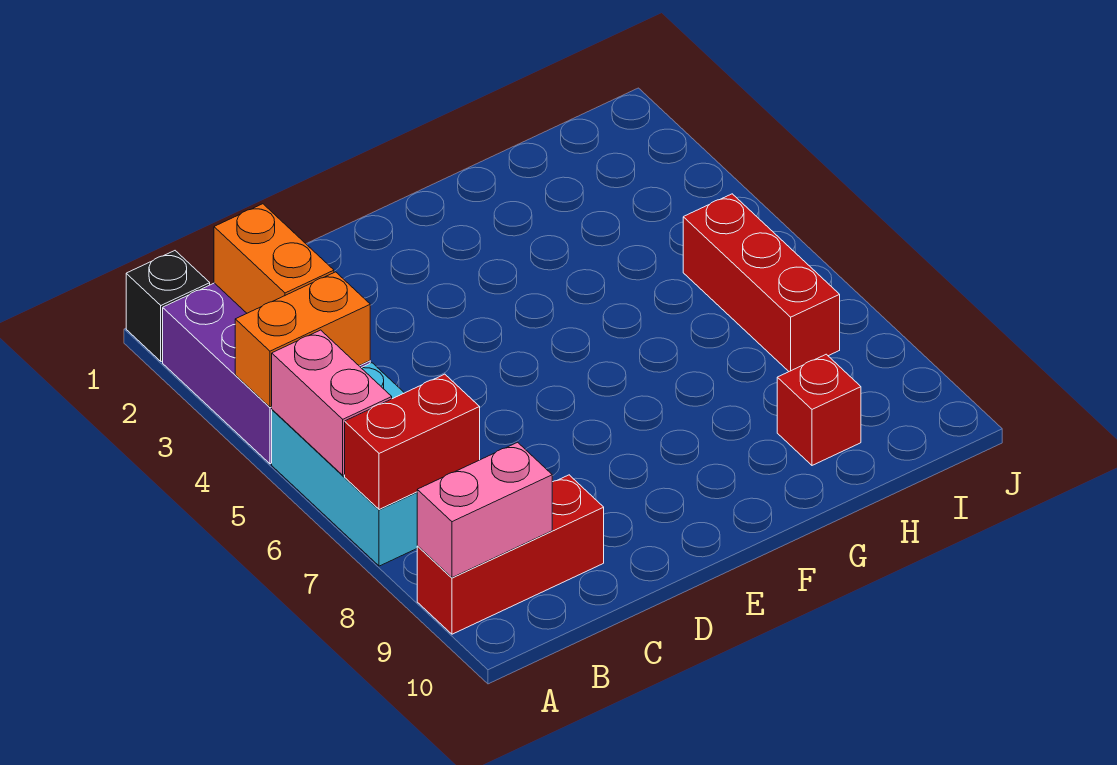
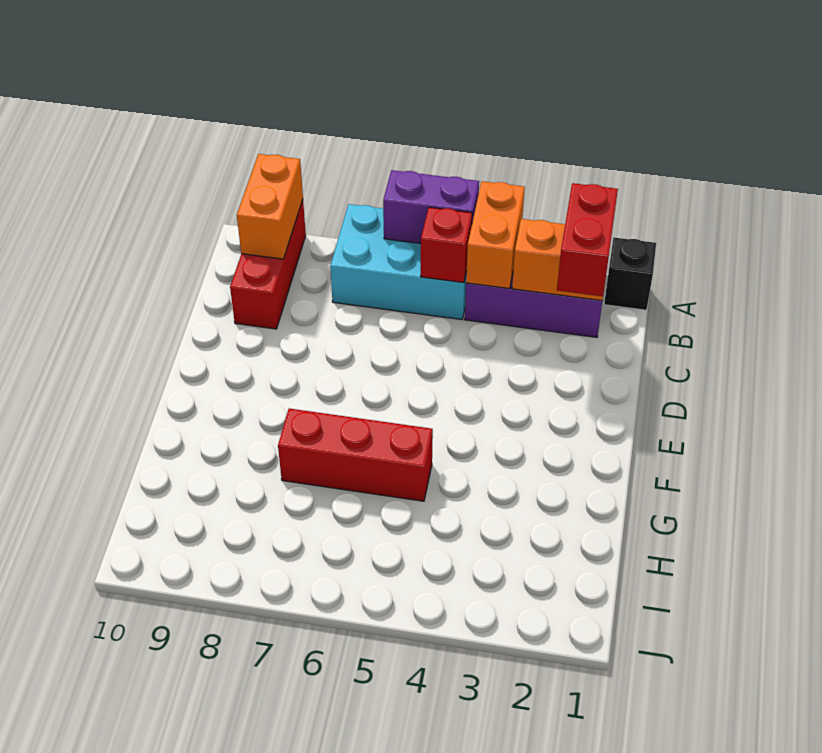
pink 1x2 brick [272,330,392,475] -> purple 1x2 brick [383,170,479,244]
red 1x2 brick [345,374,480,510] -> red 1x2 brick moved to [557,183,618,296]
pink 1x2 brick [417,442,552,578] -> orange 1x2 brick [237,154,303,259]
red 1x1 brick [777,354,861,465] -> red 1x1 brick moved to [421,207,472,283]
red 1x3 brick [683,194,840,371] -> red 1x3 brick moved to [278,408,433,501]

